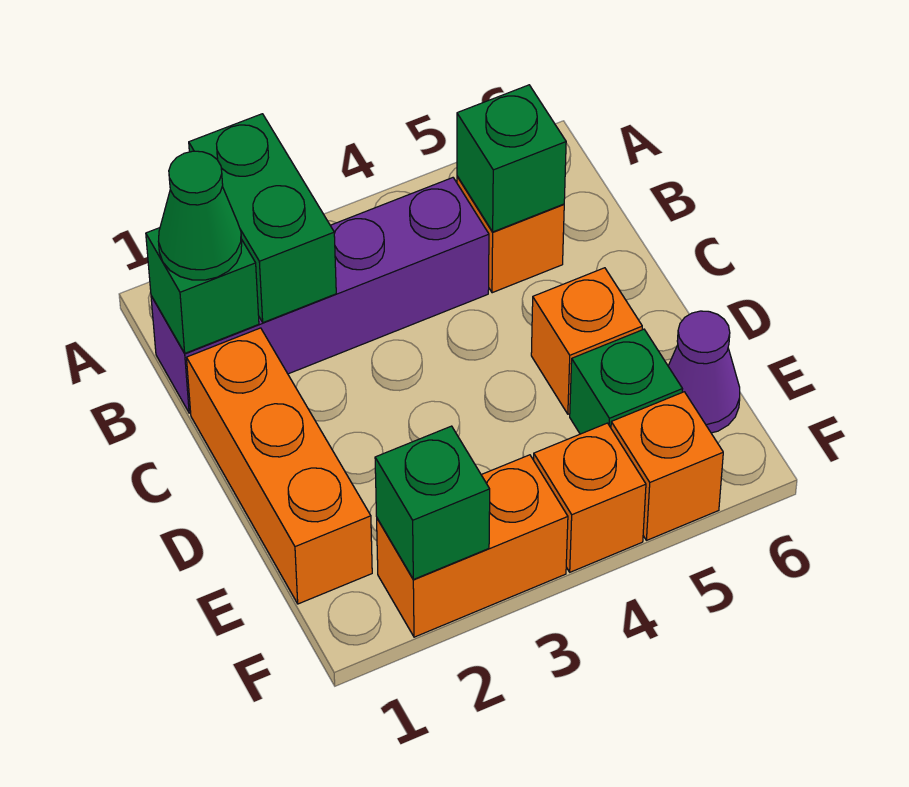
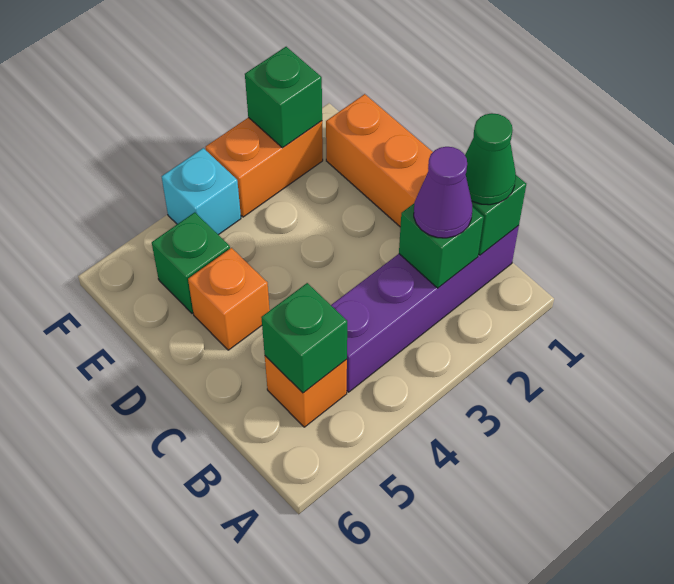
green 1x2 brick [189,114,336,323] -> green 1x1 brick [399,204,484,288]
purple 1x1 cone [668,311,740,433] -> purple 1x1 cone moved to [414,147,472,238]
orange 1x1 brick [534,423,646,572] -> cyan 1x1 brick [162,148,241,235]
orange 1x1 brick [611,392,723,540] -> none

